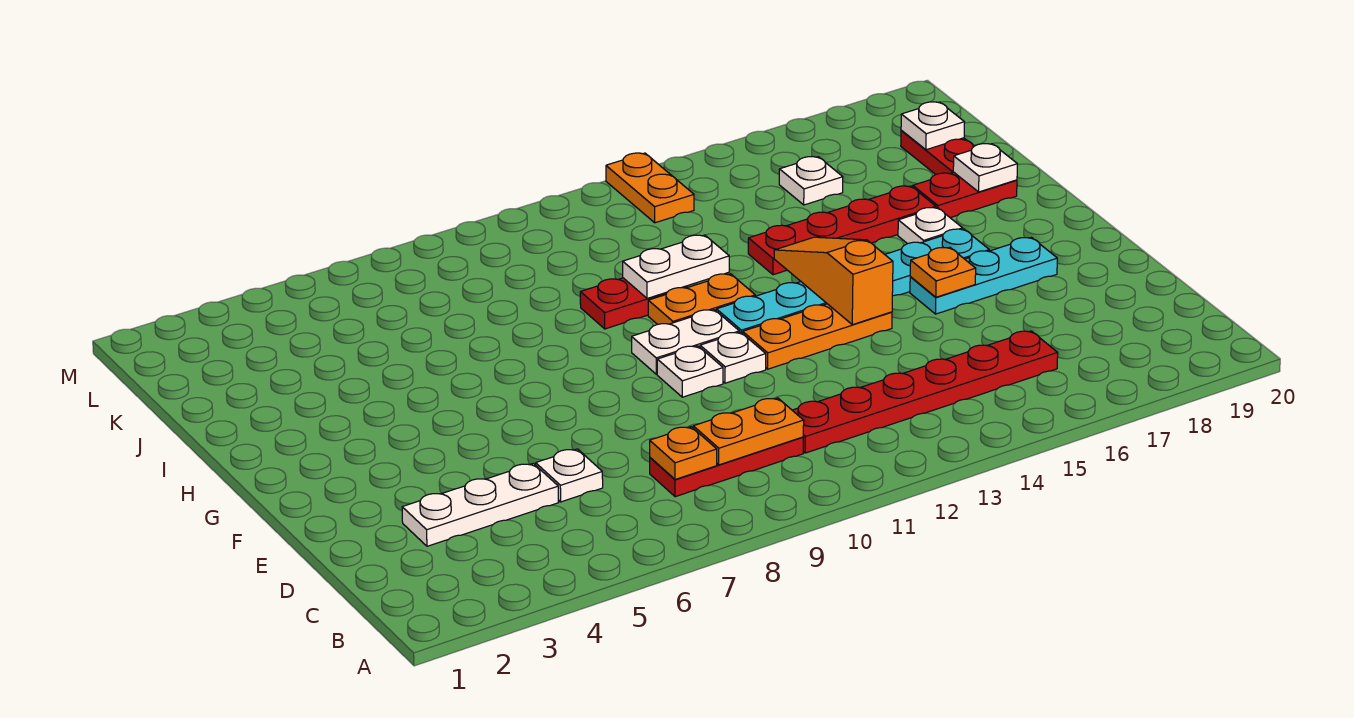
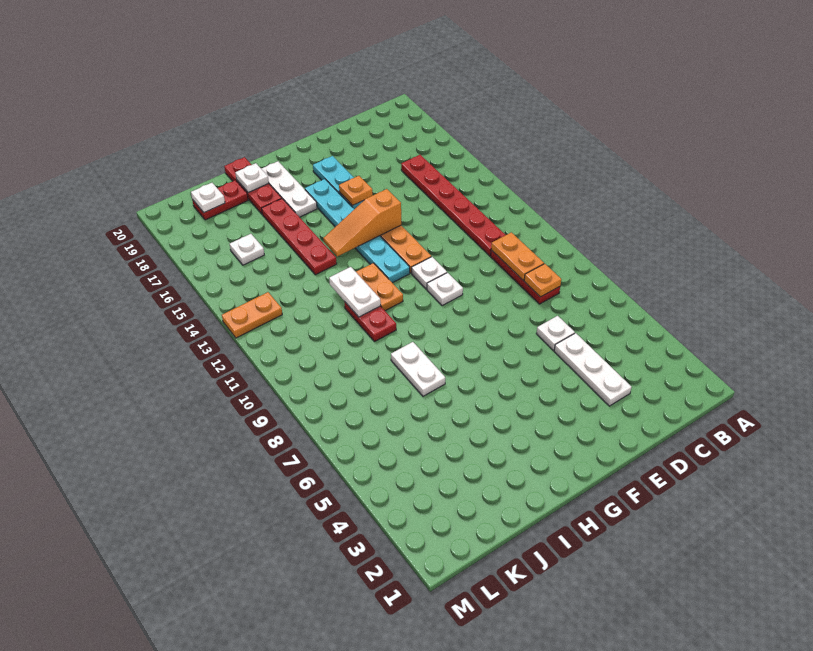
white 1x2 plate [632,310,739,374] -> white 1x2 plate moved to [391,342,445,396]
white 1x1 plate [898,208,963,244] -> white 1x3 plate [261,161,317,217]
red 1x2 plate [913,172,1017,218] -> red 1x3 plate [224,157,282,214]

